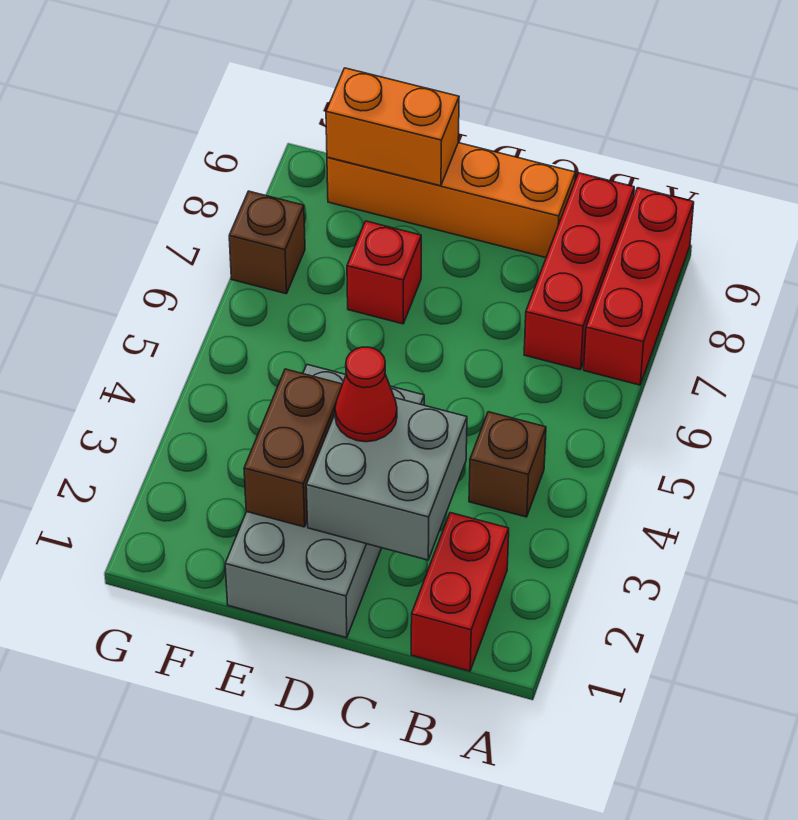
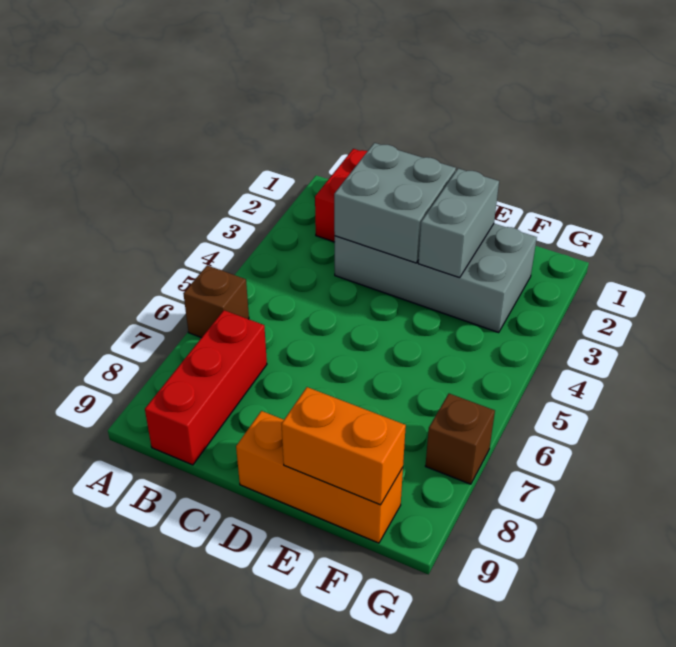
red 1x3 brick [584,188,694,385] -> none
brown 1x1 brick [469,412,546,517] -> brown 1x1 brick moved to [183,265,249,338]
orange 1x4 brick [327,143,575,258] -> orange 1x3 brick [236,411,403,543]
grey 2x4 brick [225,365,424,638] -> grey 2x4 brick turned to [335,224,537,333]
red 1x1 cone [335,347,397,442] -> none
brown 1x2 brick [244,369,342,527] -> grey 1x2 brick [418,168,499,278]
red 1x1 brick [347,221,421,324] -> none

